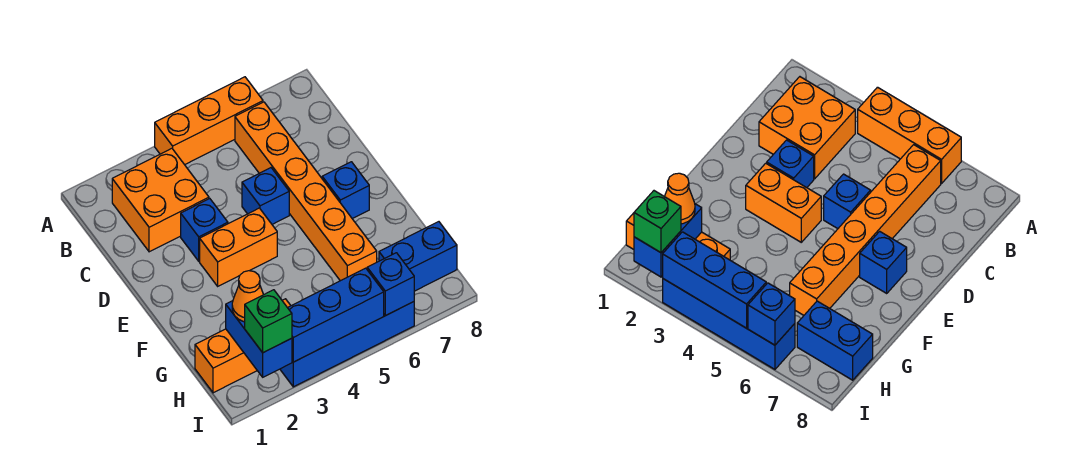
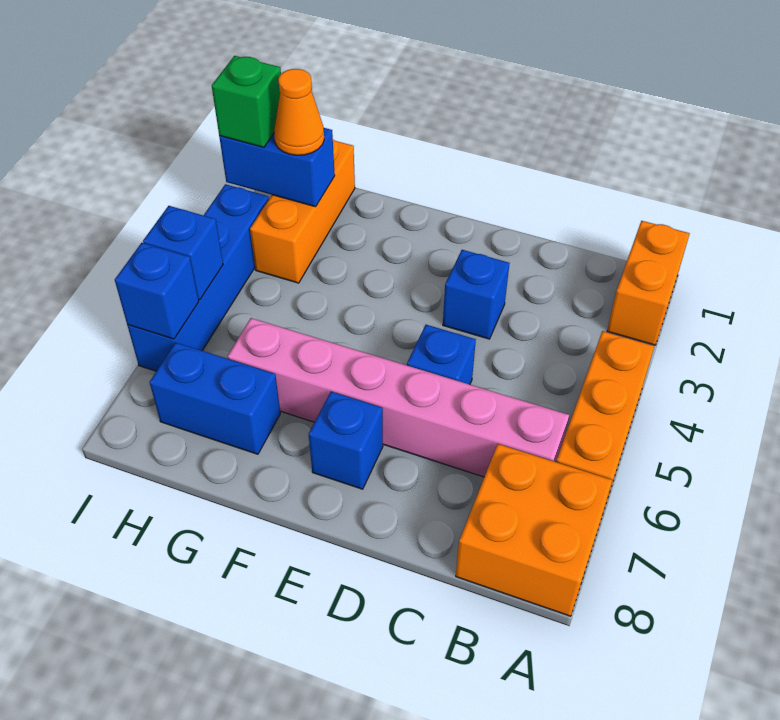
orange 2x2 brick [112,148,209,252] -> orange 2x2 brick moved to [456,444,612,616]
orange 1x6 brick [235,102,377,281] -> pink 1x6 brick [227,318,569,477]
orange 1x2 brick [200,208,277,286] -> orange 1x2 brick moved to [607,221,690,345]
blue 1x2 brick [379,222,457,291] -> blue 1x2 brick turned to [150,342,280,454]
blue 1x3 brick [288,268,384,362] -> blue 1x1 brick [143,206,223,300]

